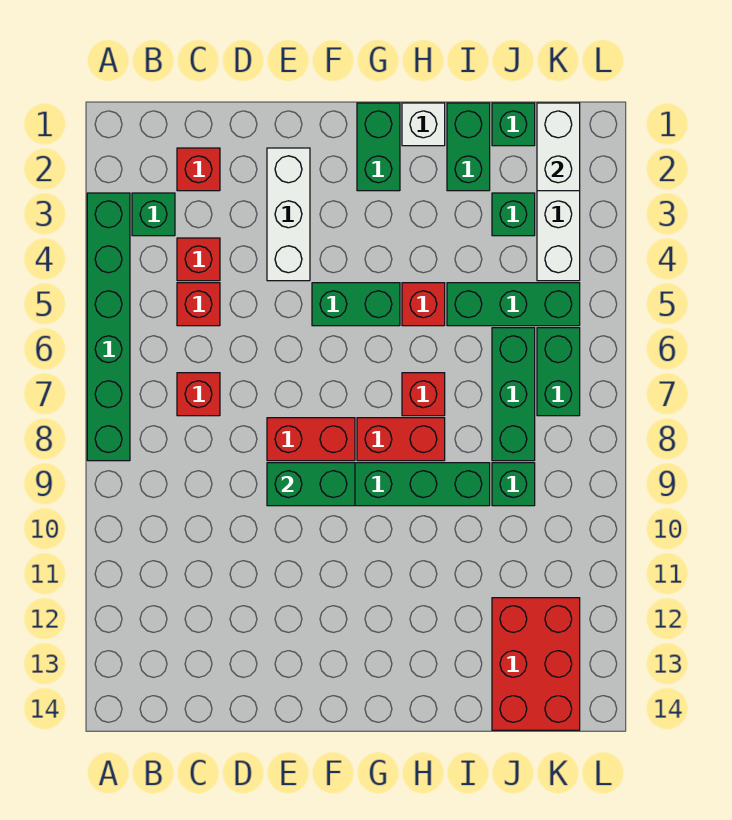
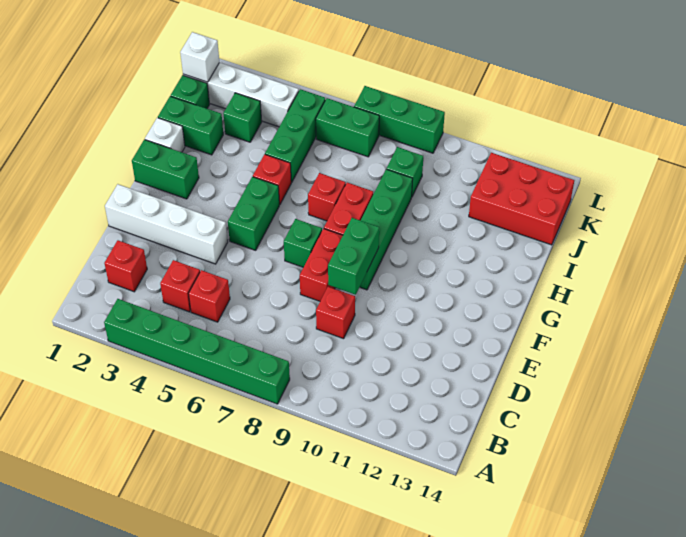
green 1x1 brick [132,193,175,236] -> green 1x1 brick moved to [284,219,322,267]
red 1x1 brick [177,373,220,416] -> red 1x1 brick moved to [316,287,355,339]
white 1x3 brick [267,148,310,281] -> white 1x4 brick [105,184,228,264]
green 1x3 brick [492,328,535,461] -> green 1x3 brick moved to [354,86,445,153]
white 1x2 brick [537,103,580,191] -> white 1x1 brick [180,32,219,82]

